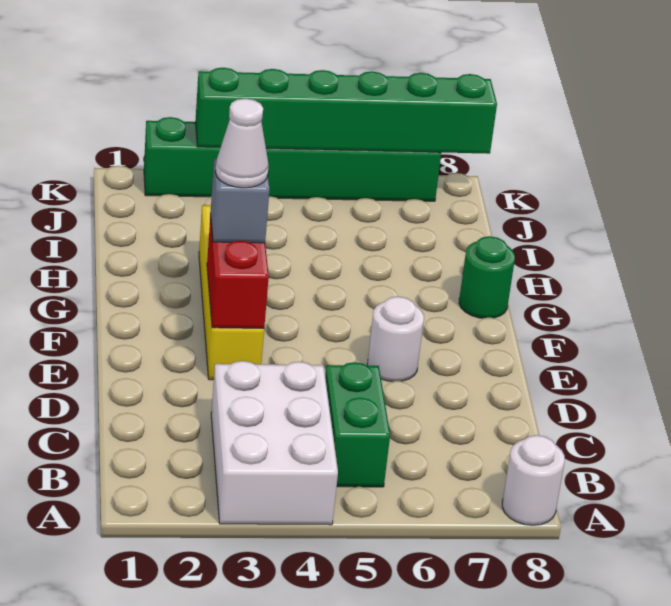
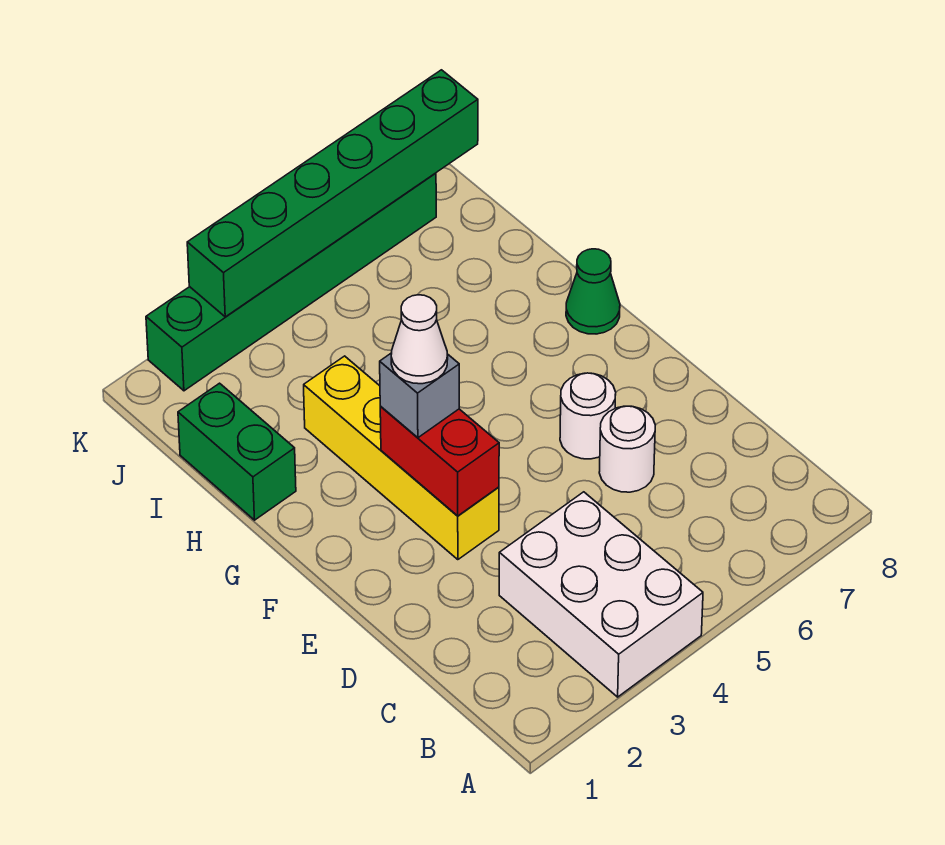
white 1x1 round brick [502,435,565,525] -> white 1x1 round brick moved to [599,406,655,492]
green 1x2 brick [325,362,390,487] -> green 1x2 brick moved to [178,383,296,520]
green 1x1 round brick [459,236,515,318] -> green 1x1 cone [566,249,620,334]

